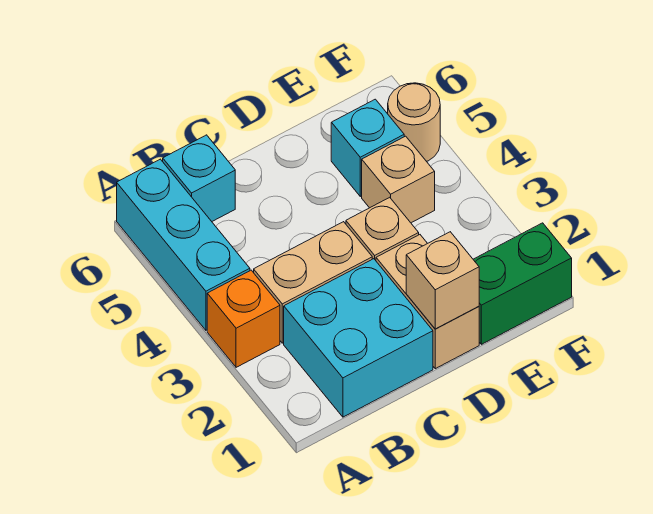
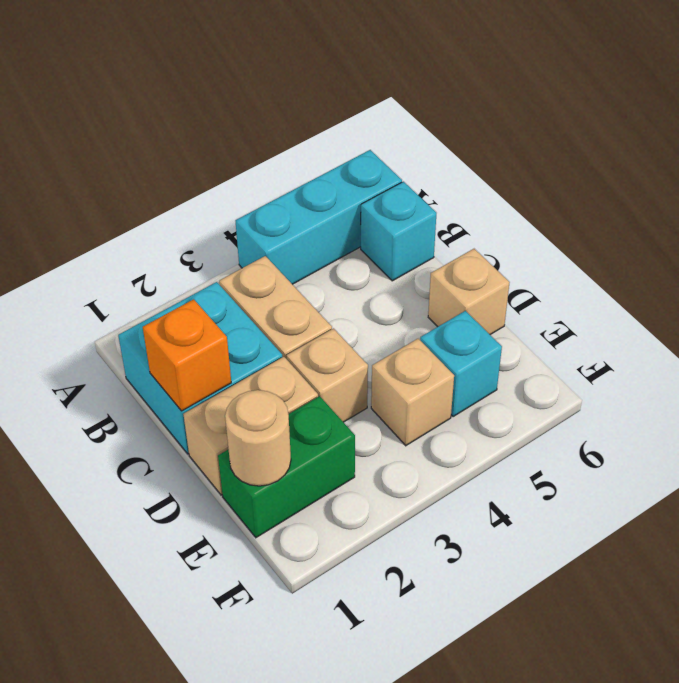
orange 1x1 brick [207,270,280,367] -> orange 1x1 brick moved to [143,299,231,411]
tan 1x1 brick [406,232,479,329] -> tan 1x1 brick moved to [428,249,510,335]
green 1x2 brick [473,223,572,344] -> green 1x2 brick turned to [218,396,355,538]
tan 1x1 round brick [388,83,440,161] -> tan 1x1 round brick moved to [225,390,291,486]

